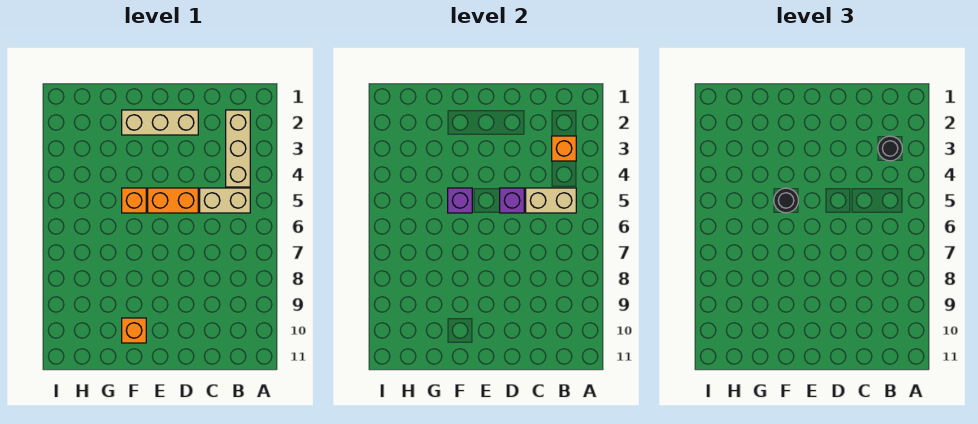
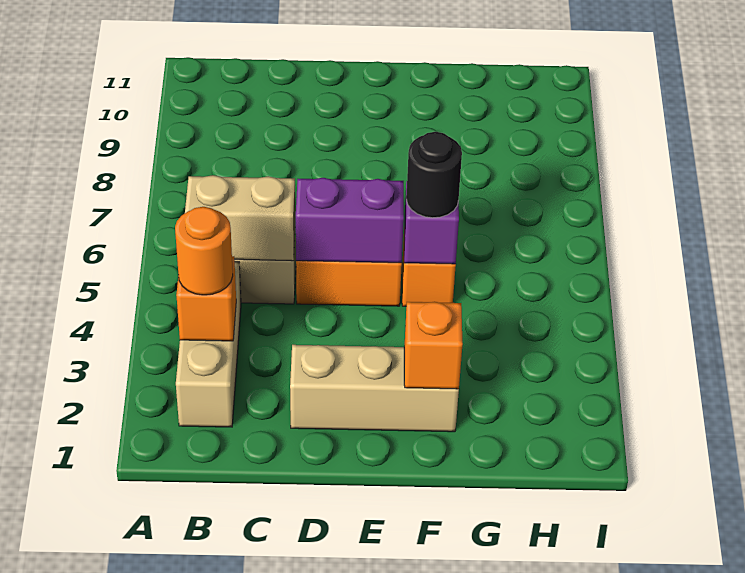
black 1x1 round brick [878,136,902,161] -> orange 1x1 round brick [175,207,233,295]
purple 1x1 brick [500,188,524,213] -> purple 1x2 brick [296,178,404,263]
orange 1x1 brick [122,318,146,343] -> orange 1x1 brick moved to [404,302,463,389]

